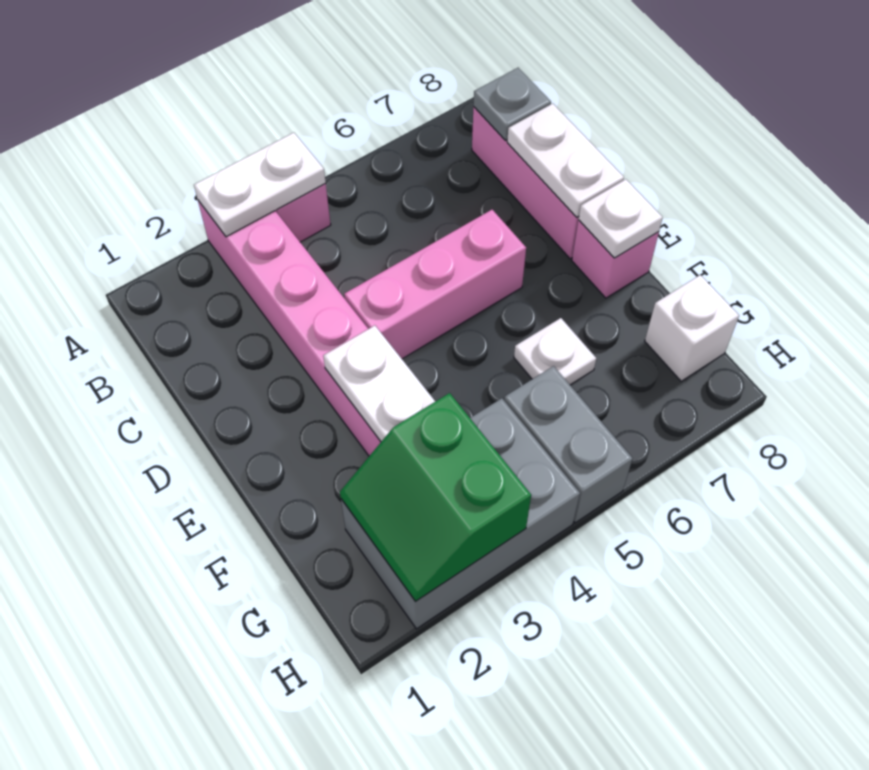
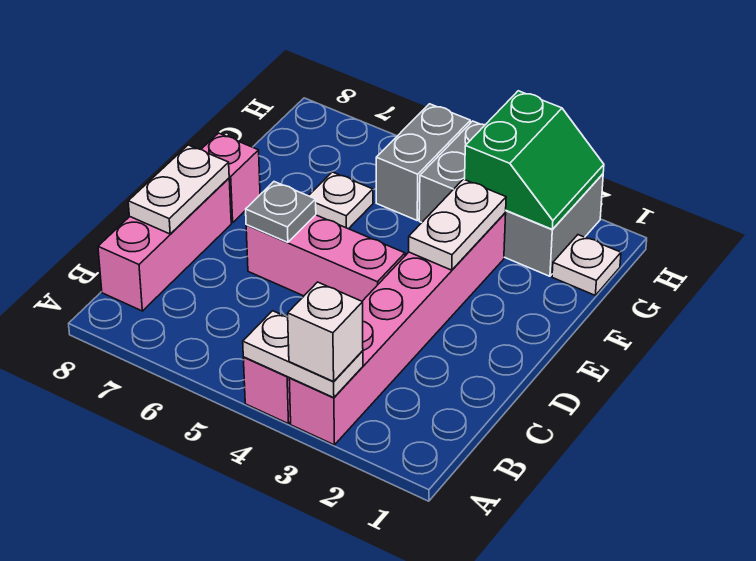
grey 1x1 plate [474,68,551,140] -> grey 1x1 plate moved to [246,182,316,242]
white 1x1 plate [579,179,663,258] -> white 1x1 plate moved to [552,235,621,295]
white 1x1 brick [645,275,739,381] -> white 1x1 brick moved to [288,282,363,382]

